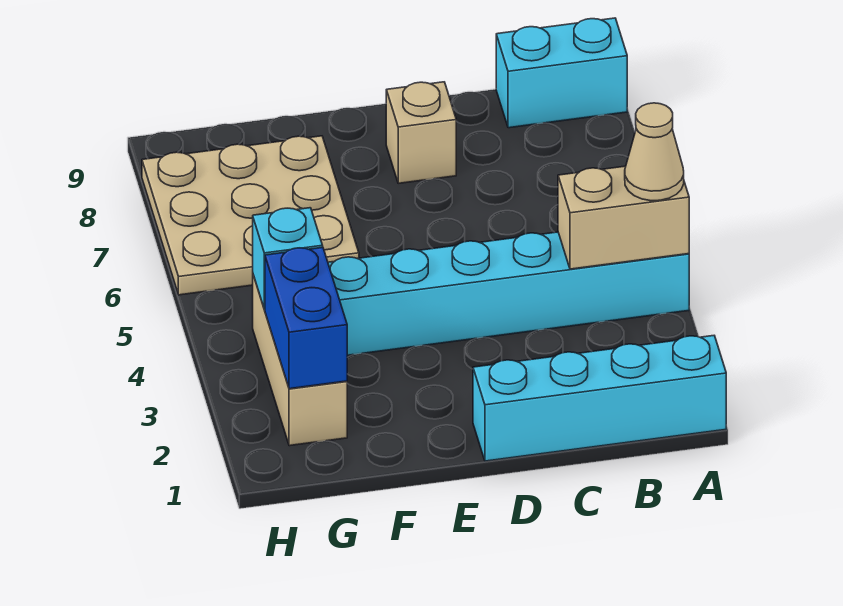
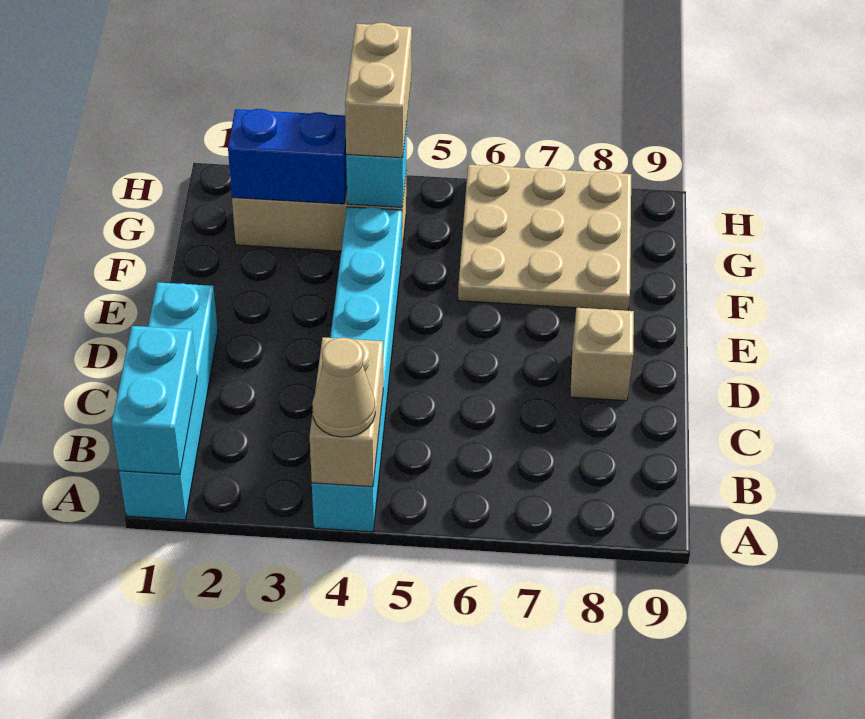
cyan 1x2 brick [496,18,627,128] -> cyan 1x2 brick moved to [112,326,197,475]
none -> tan 1x2 brick [345,23,412,158]

